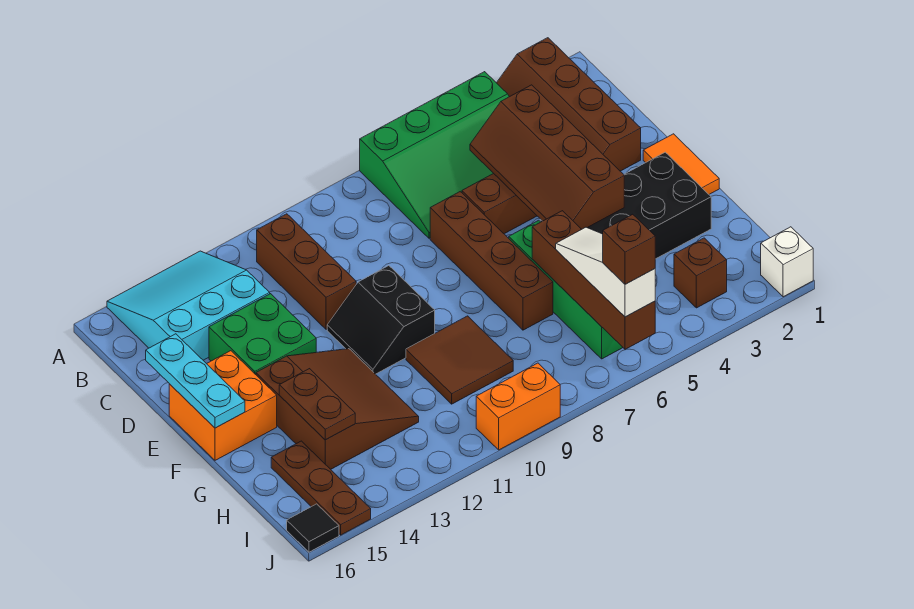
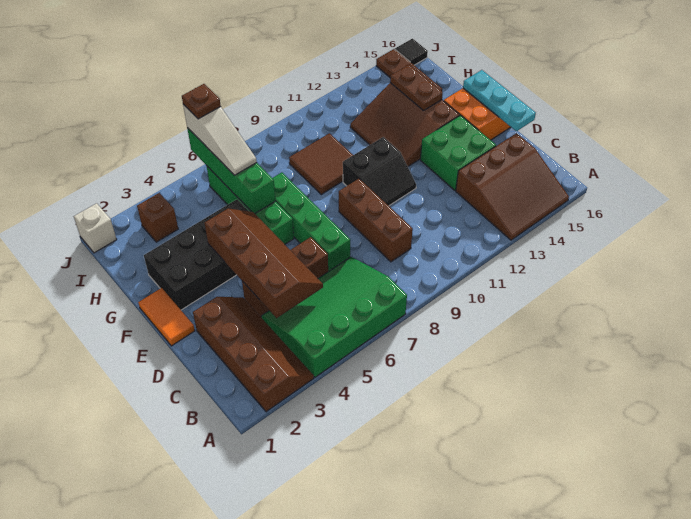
cyan 3x3 slope [107,251,270,360] -> brown 3x3 slope [456,133,569,240]
brown 1x3 brick [257,214,356,330] -> brown 1x3 brick moved to [339,179,413,262]
brown 1x4 brick [430,192,553,330] -> green 1x4 brick [273,172,350,271]
black 2x2 slope [327,266,435,374] -> black 2x2 slope turned to [343,137,416,206]
brown 1x4 brick [532,211,655,350] -> green 1x4 brick [187,128,276,213]
brown 1x1 brick [603,214,655,284] -> brown 1x1 plate [182,84,221,119]
orange 1x2 brick [476,363,560,450] -> none

